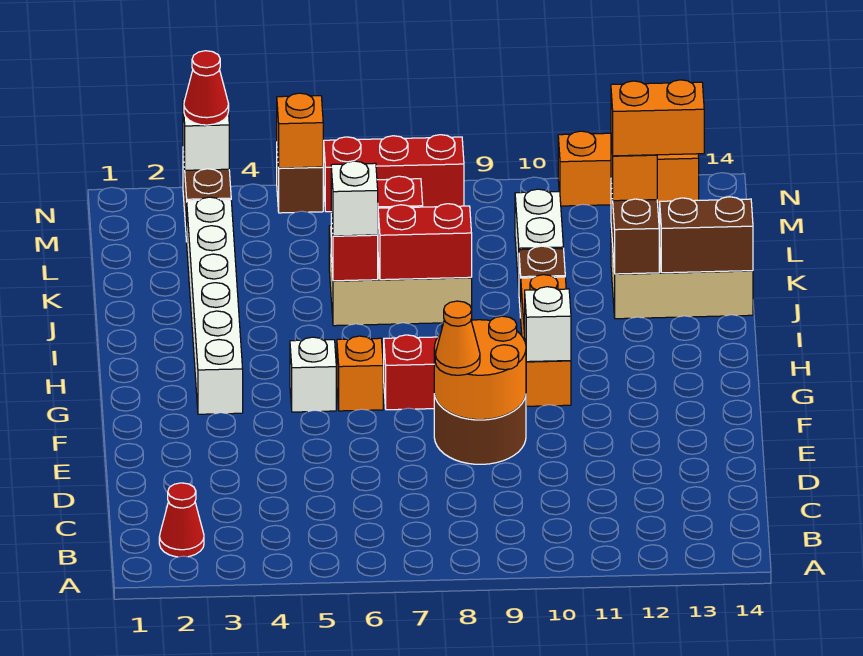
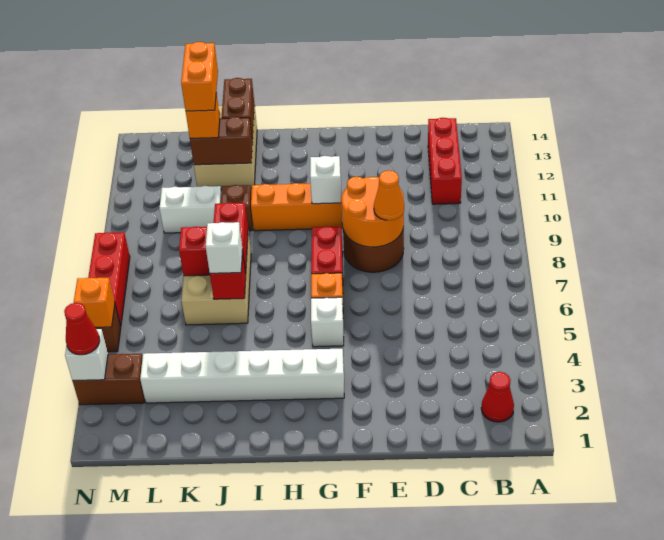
none -> red 1x3 brick [428,118,462,204]
orange 1x3 brick [558,131,699,206] -> none

